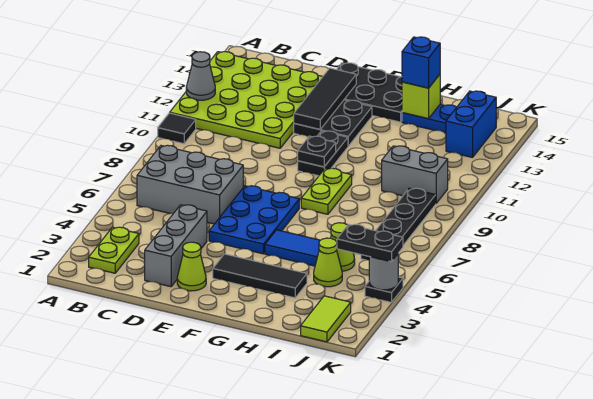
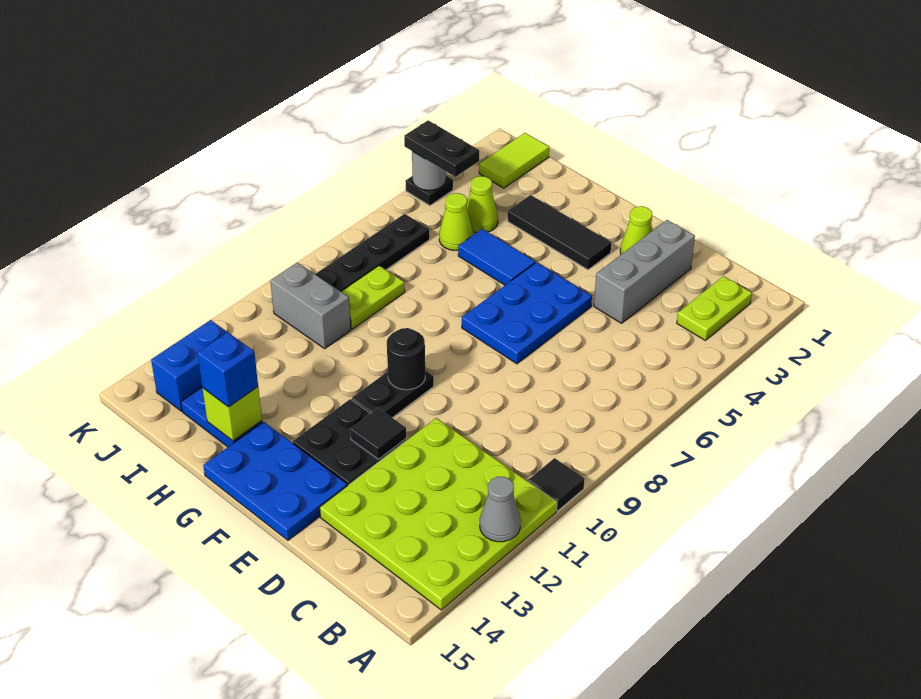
grey 2x3 brick [137,145,243,224] -> none
black 1x3 tile [294,68,356,129] -> black 1x1 tile [350,408,406,459]
black 2x3 plate [336,63,402,122] -> blue 2x3 plate [203,422,347,540]
black 1x1 plate [298,136,336,167] -> black 1x1 round brick [387,328,425,390]
lime 1x2 plate [301,168,352,214] -> lime 1x2 plate moved to [341,266,405,329]

